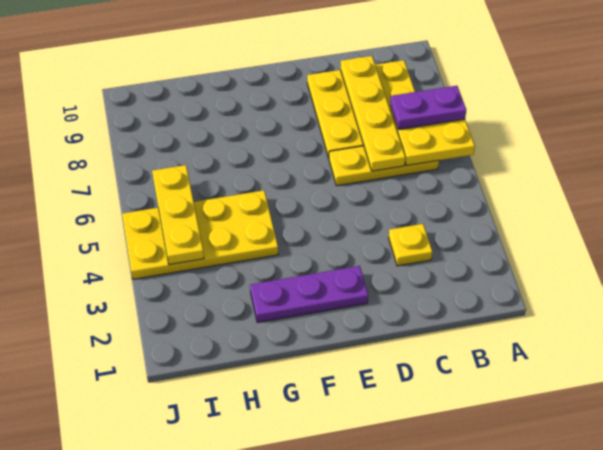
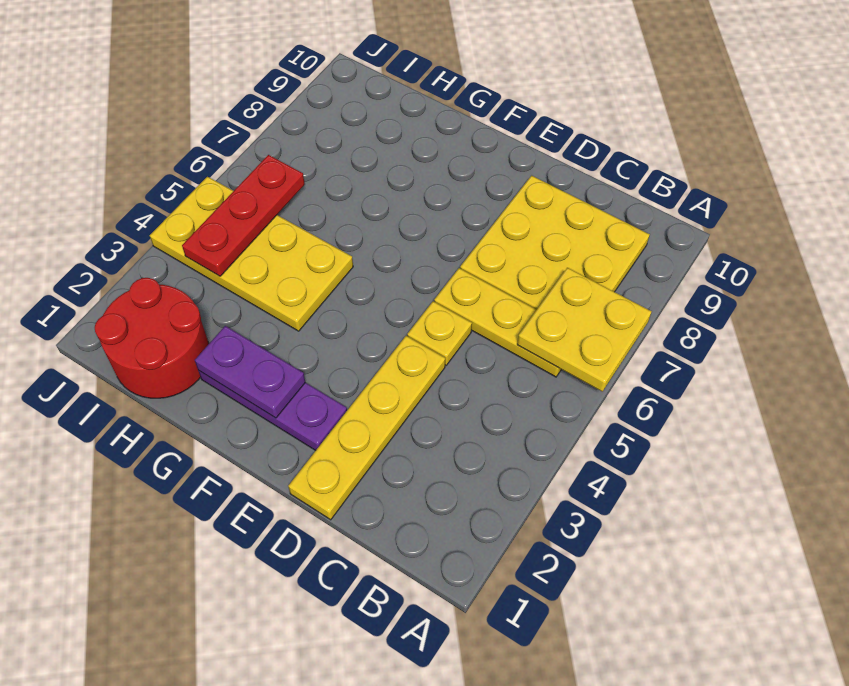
purple 1x2 plate [390,86,466,130] -> purple 1x2 plate moved to [195,326,305,418]
yellow 1x1 plate [389,224,432,266] -> yellow 1x1 plate moved to [407,301,472,365]
yellow 1x4 plate [340,56,405,171] -> yellow 1x4 plate moved to [288,336,445,520]
none -> red 2x2 round brick [95,278,209,398]
yellow 1x3 plate [152,165,204,265] -> red 1x3 plate [182,155,305,276]

